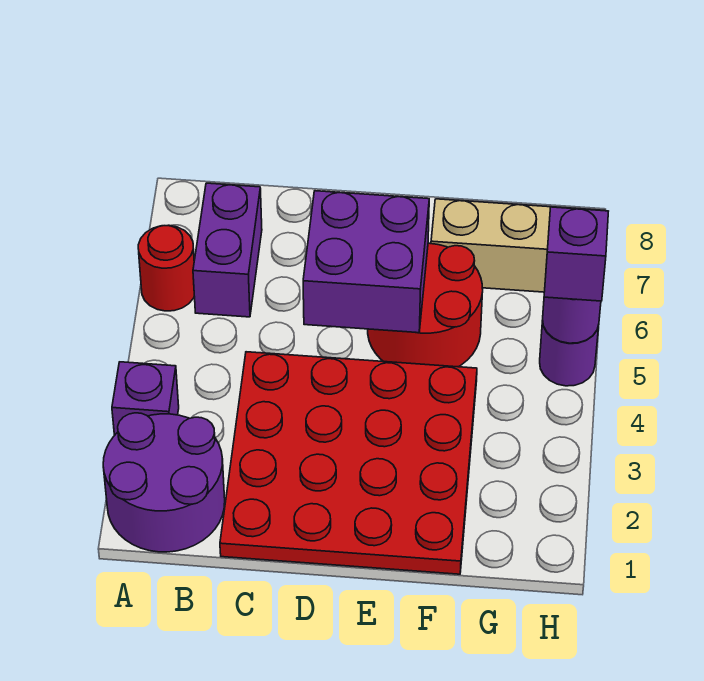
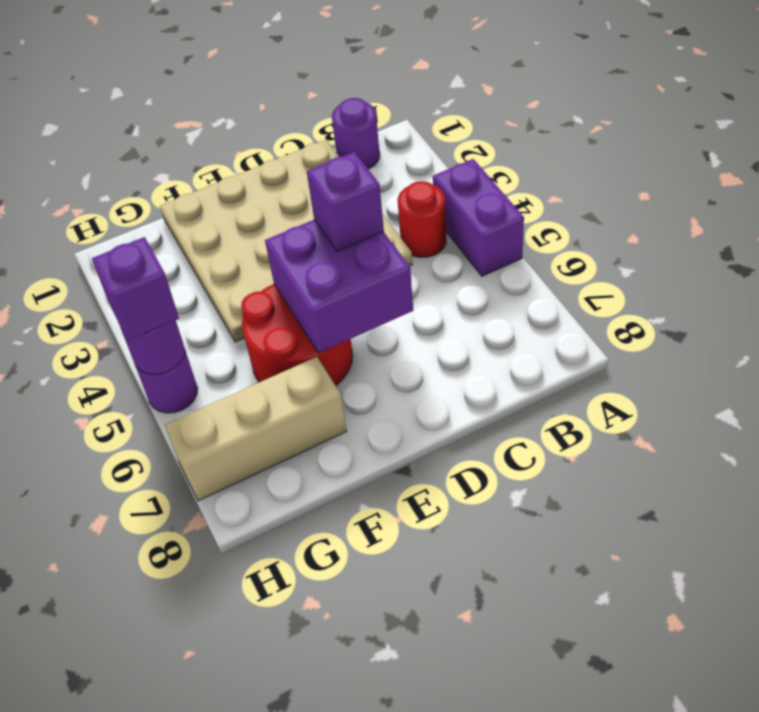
purple 2x2 round brick [103,413,225,552] -> purple 1x1 round brick [332,98,380,169]
purple 1x1 brick [112,362,179,436] -> purple 1x1 brick moved to [307,152,384,251]
red 1x1 round brick [138,225,194,311] -> red 1x1 round brick moved to [398,181,446,257]
purple 1x2 brick [193,183,262,317] -> purple 1x2 brick moved to [433,159,524,276]
red 4x4 plate [220,352,477,574] -> tan 4x4 plate [160,140,412,342]

